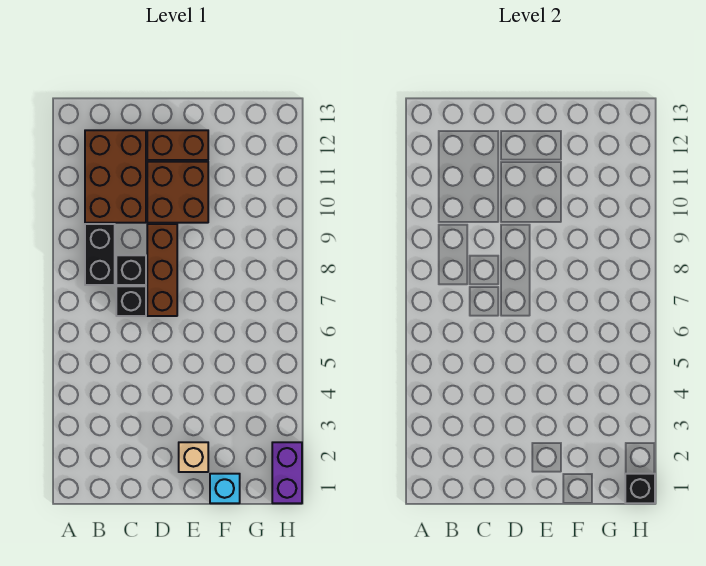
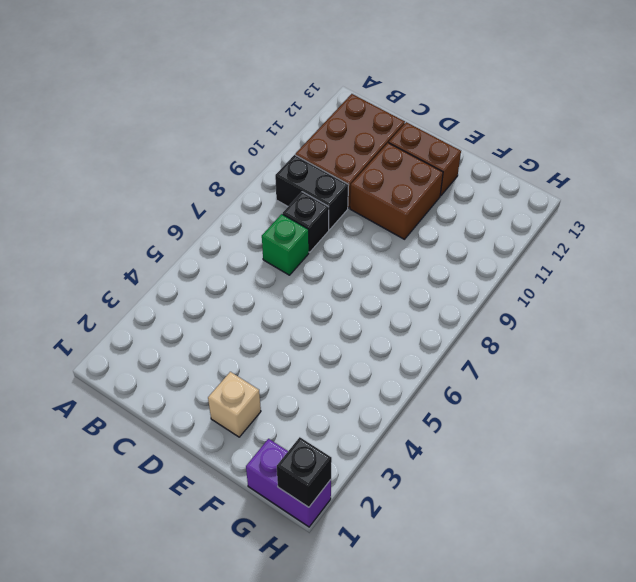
black 1x2 brick [85,224,115,285] -> black 1x2 brick turned to [275,155,348,230]
black 1x1 brick [116,286,146,316] -> green 1x1 brick [262,214,309,275]
brown 1x3 brick [147,224,177,316] -> none
cyan 1x1 brick [210,474,240,503] -> none
purple 1x2 brick [272,442,302,503] -> purple 1x2 brick turned to [246,439,331,527]

